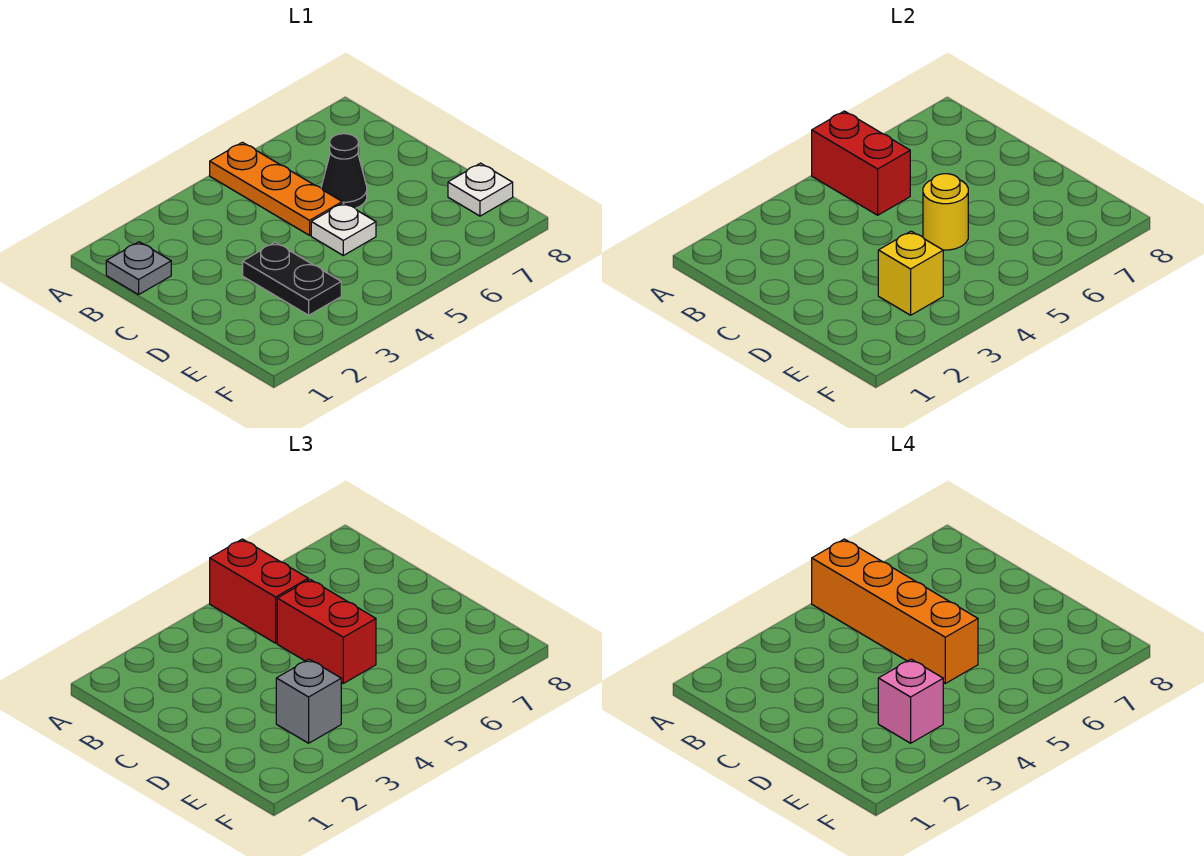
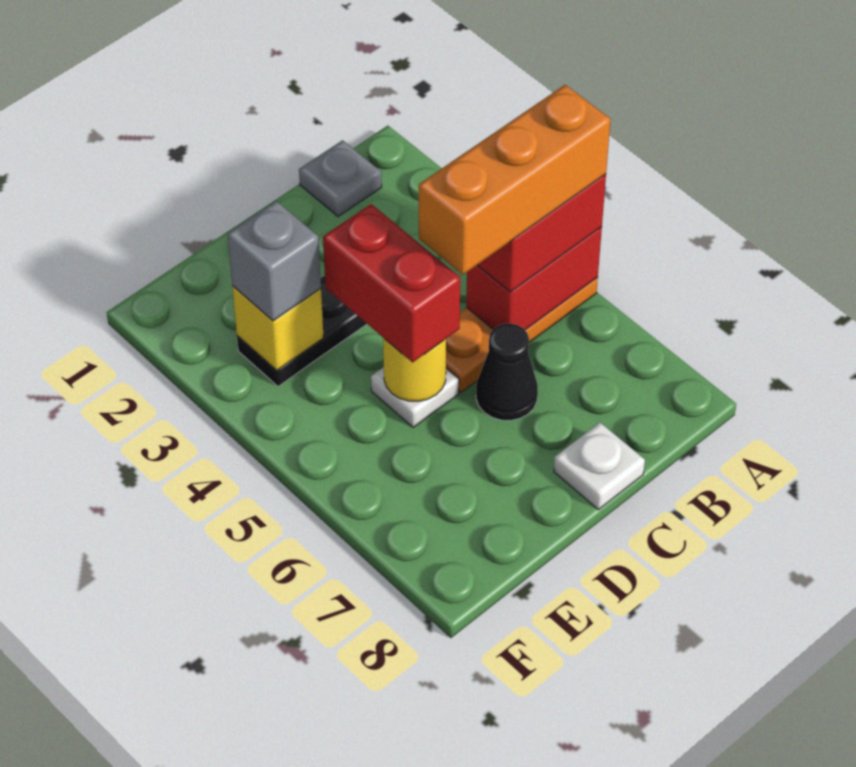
orange 1x4 brick [812,539,978,683] -> orange 1x3 brick [419,85,611,275]
red 1x2 brick [277,580,376,683] -> red 1x2 brick turned to [323,204,460,362]
pink 1x1 brick [878,659,943,743] -> none
white 1x1 plate [448,163,513,216] -> white 1x1 plate moved to [554,422,645,510]

